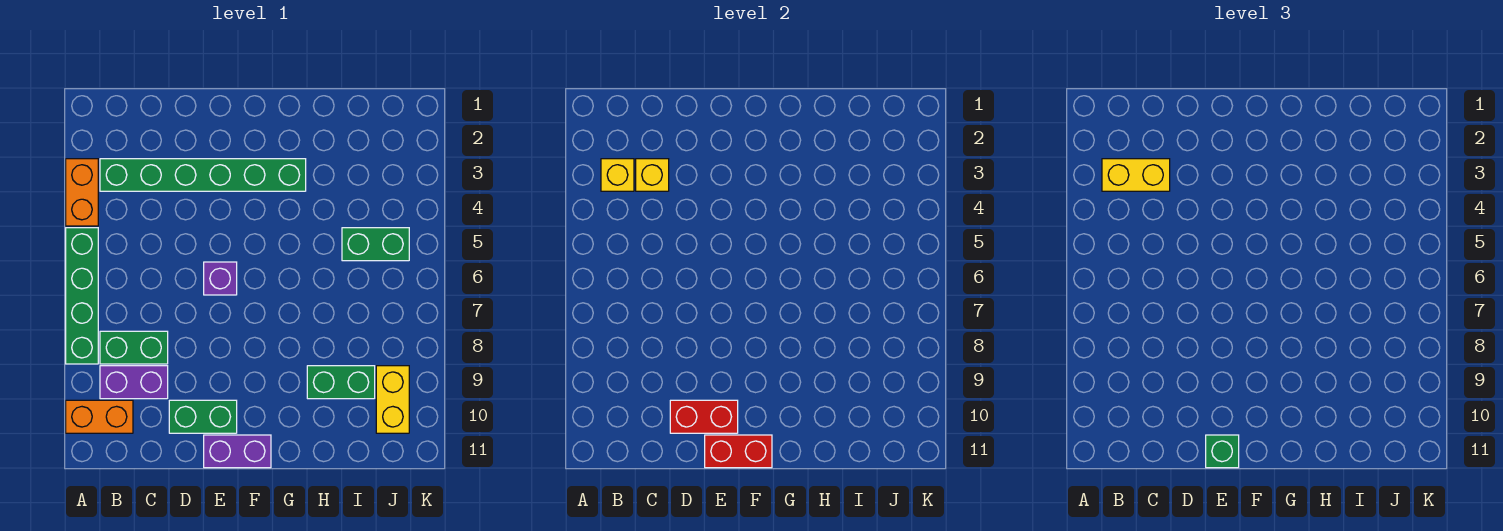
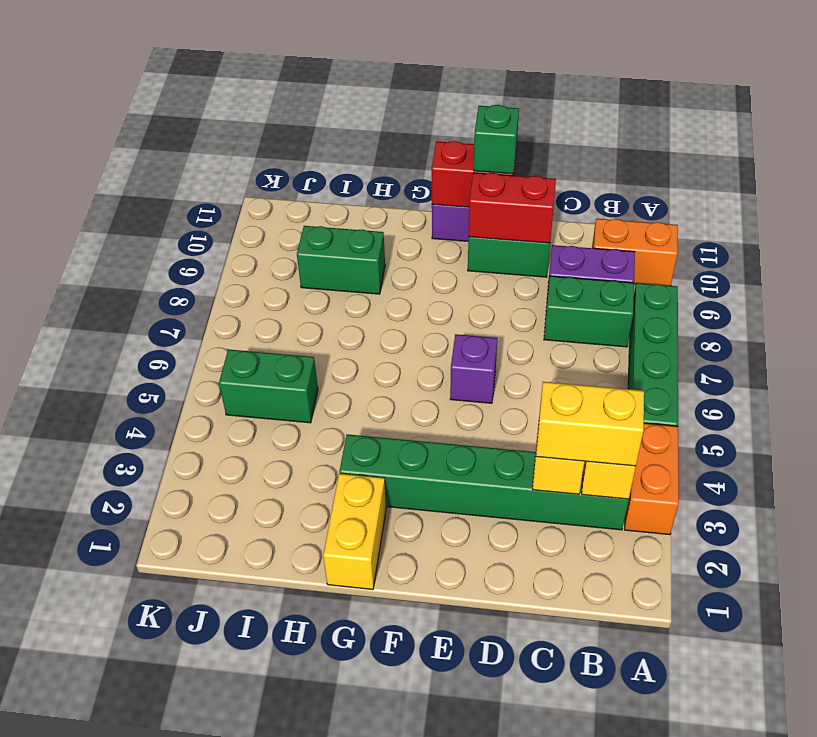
yellow 1x2 brick [376,366,409,433] -> yellow 1x2 brick moved to [323,474,386,589]

